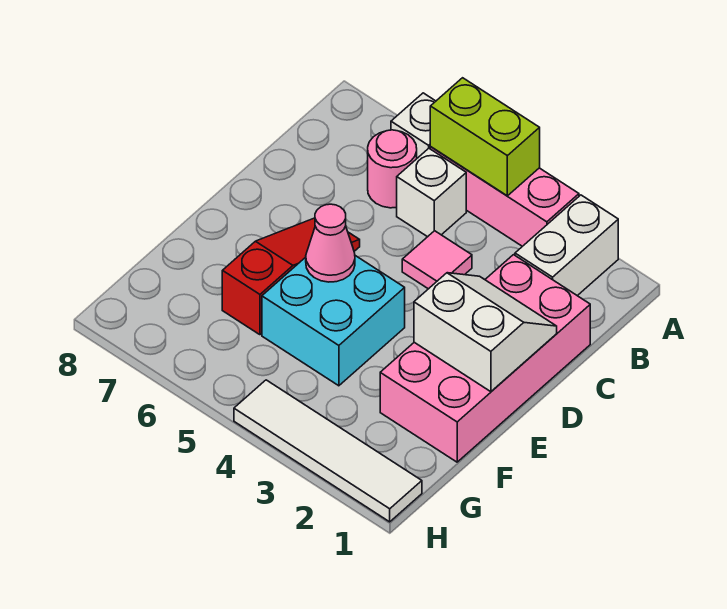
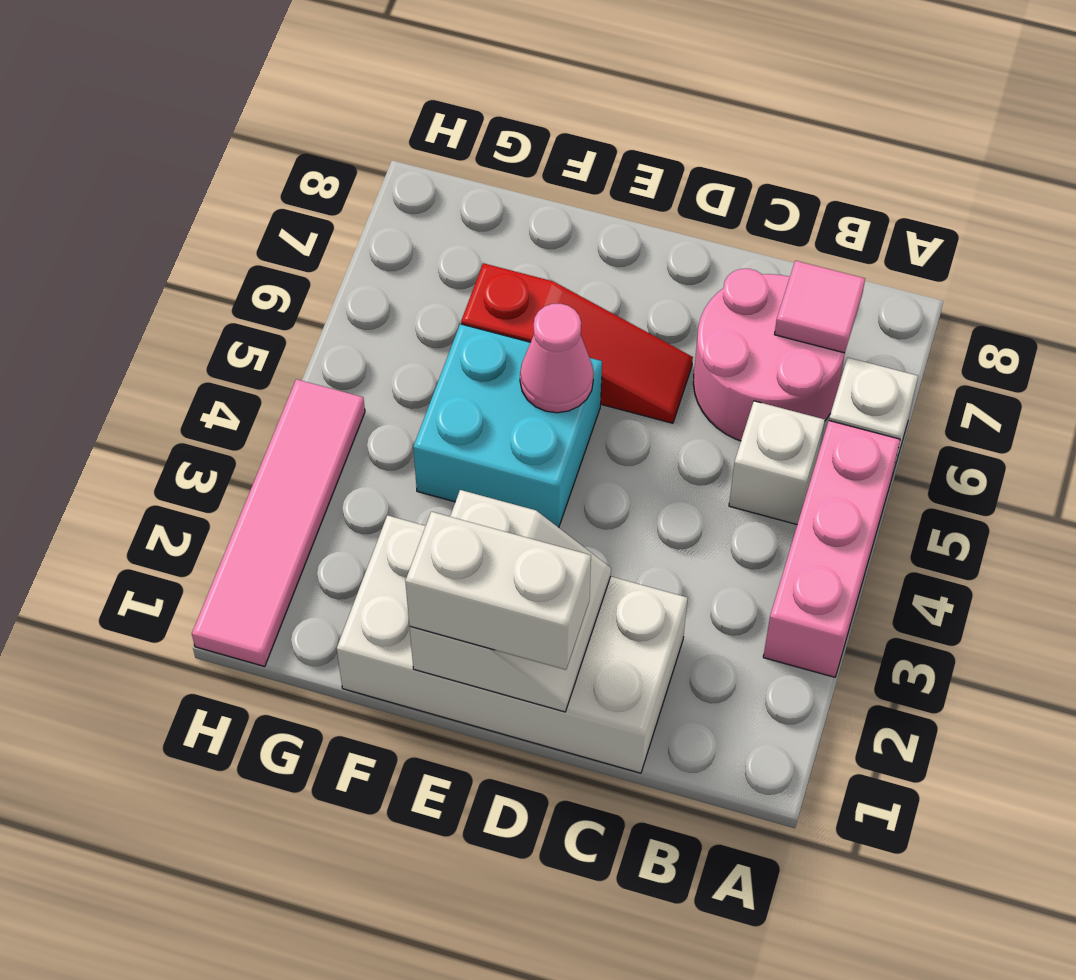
white 1x2 brick [515,195,618,296] -> white 1x2 brick moved to [405,512,591,670]
lime 1x2 brick [430,78,540,196] -> none
pink 1x1 round brick [368,130,417,208] -> pink 2x2 round brick [693,269,845,441]
pink 2x4 brick [380,255,590,462] -> white 2x4 brick [337,515,687,773]
pink 1x1 tile [402,231,472,289] -> pink 1x1 tile moved to [775,261,865,353]
white 1x4 tile [234,380,422,522] -> pink 1x4 tile [192,379,365,667]

